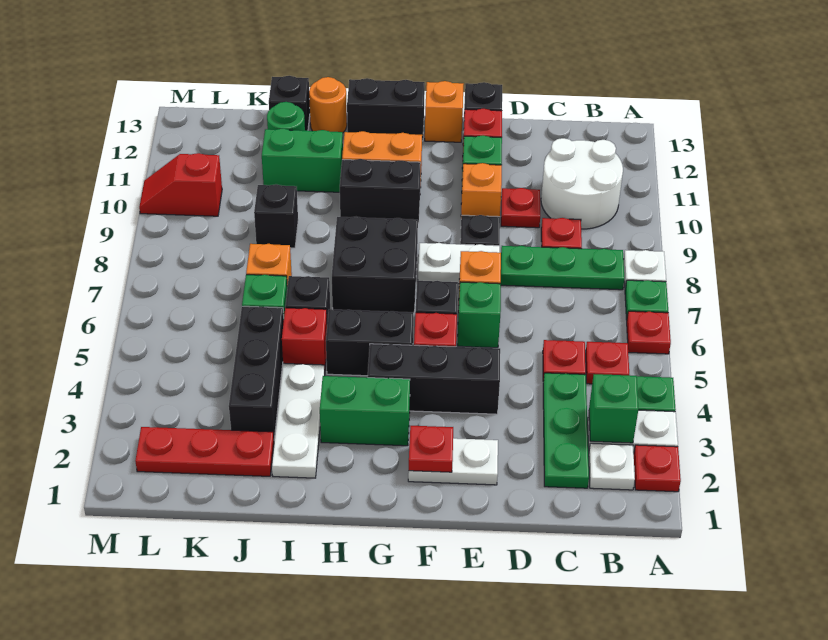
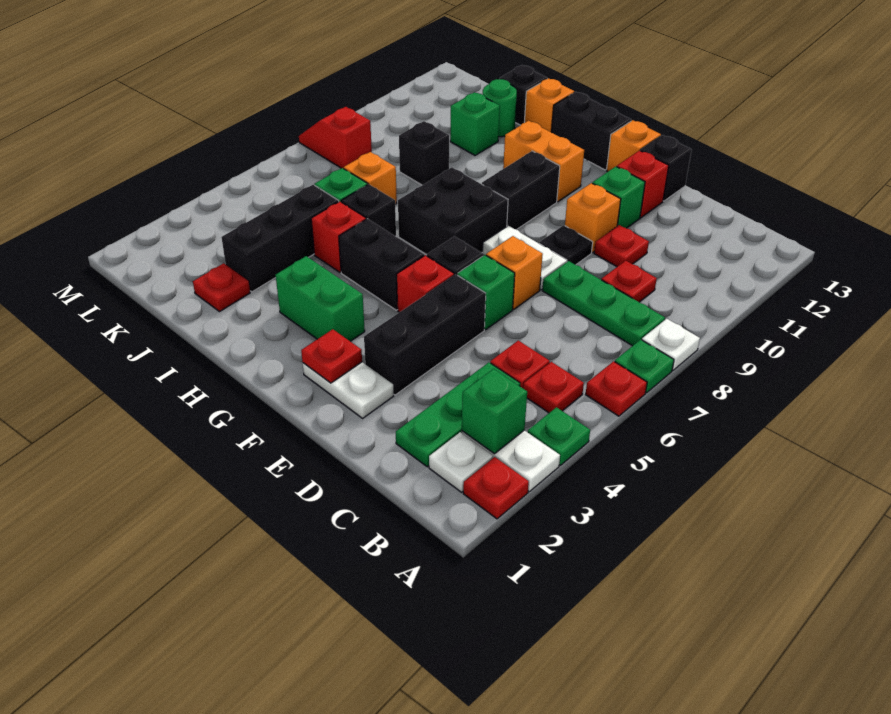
white 2x2 round brick [541,138,623,229] -> none
black 1x3 brick [368,344,500,414] -> black 1x3 brick turned to [364,275,486,395]
black 1x2 brick [340,159,421,223] -> black 1x2 brick turned to [482,151,560,230]
white 1x3 plate [272,363,325,478] -> none
green 1x2 brick [262,128,343,192] -> green 1x1 brick [450,92,500,155]
orange 1x1 round brick [309,77,347,132] -> orange 1x1 brick [524,78,574,132]
red 1x3 plate [135,427,274,476] -> red 1x1 plate [193,263,250,312]
red 1x2 slope [139,153,222,216] -> red 1x2 slope moved to [299,107,372,169]

